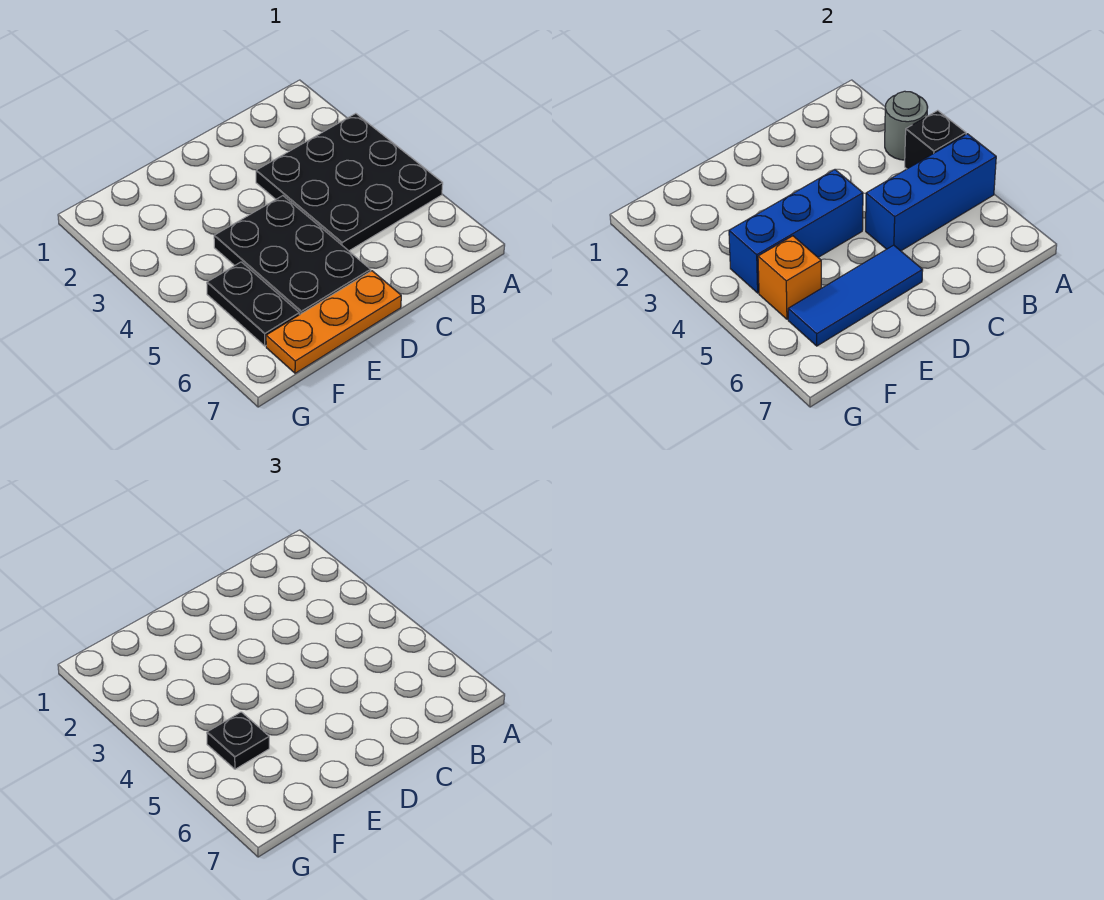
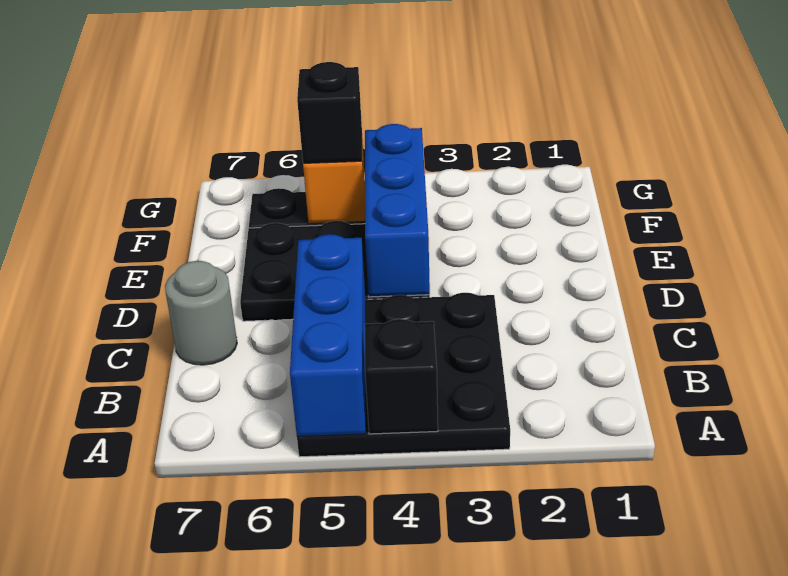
grey 1x1 round brick [885,91,928,160] -> grey 1x1 round brick moved to [165,261,237,365]
blue 1x3 tile [788,245,923,346] -> none
orange 1x3 plate [266,271,401,373] -> none
black 1x1 plate [207,712,269,769] -> black 1x1 brick [297,62,362,163]

